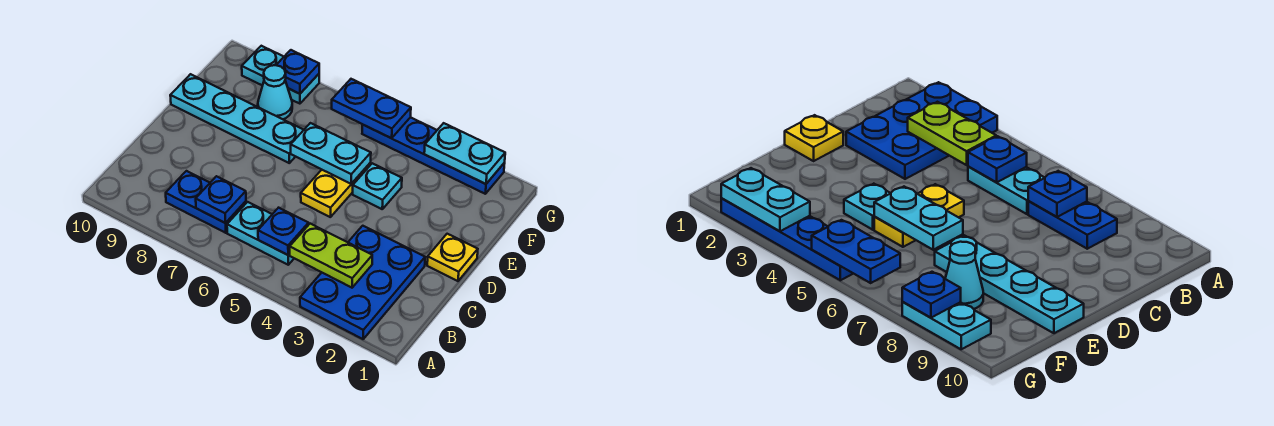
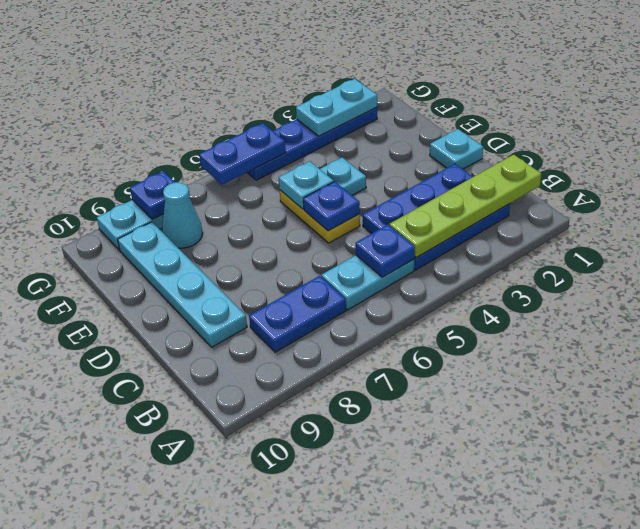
blue 2x3 plate [300,226,425,339] -> blue 2x3 plate turned to [363,164,510,270]
lime 1x2 plate [290,224,372,288] -> lime 1x4 plate [389,155,541,258]
blue 1x1 plate [196,176,246,223] -> blue 1x1 plate moved to [303,182,360,231]
yellow 1x1 plate [427,234,478,281] -> cyan 1x1 plate [430,129,483,169]
cyan 1x2 plate [291,123,371,184] -> cyan 1x1 plate [279,161,334,209]
cyan 1x4 plate [170,74,303,163] -> cyan 1x4 plate turned to [118,222,247,347]

